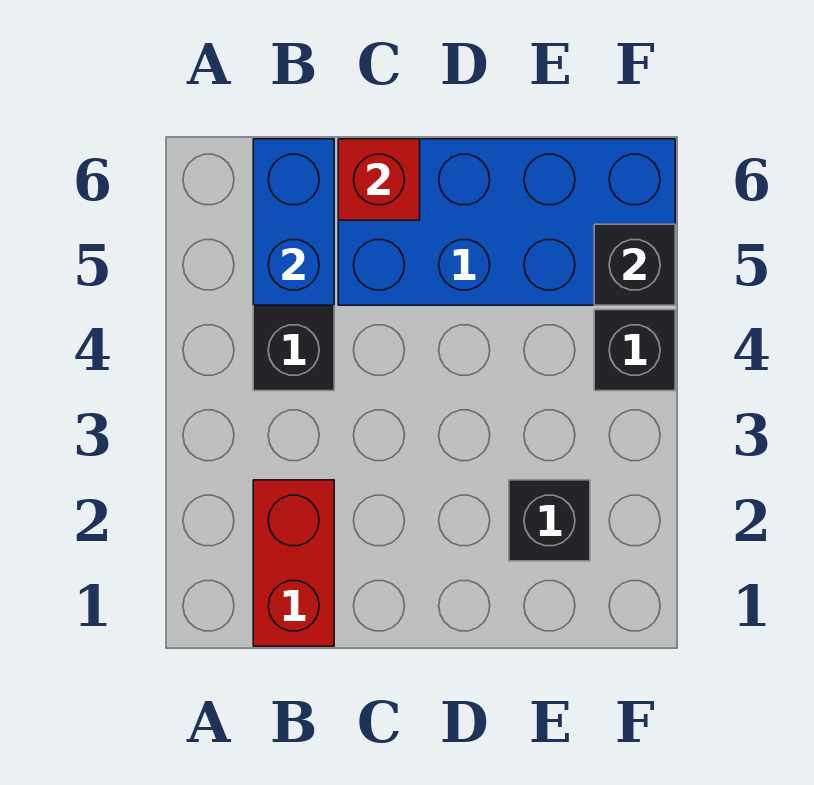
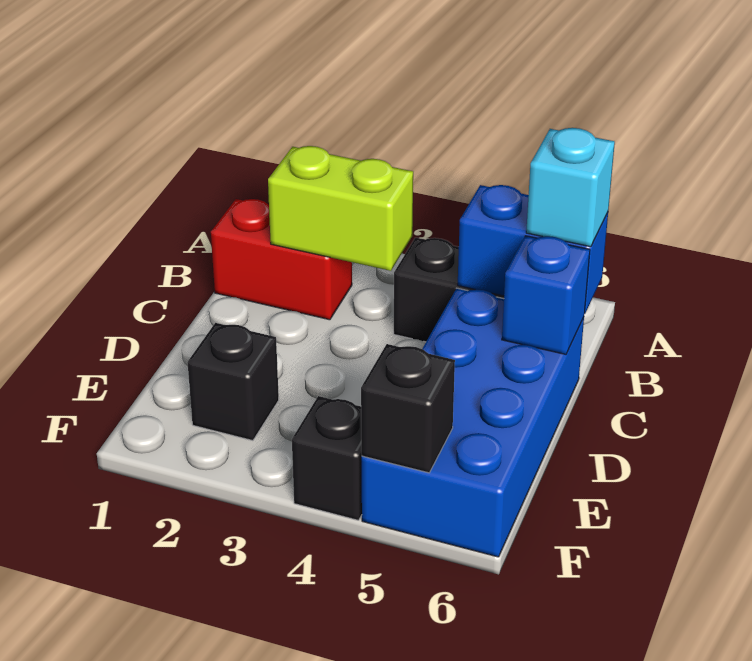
none -> lime 1x2 brick [268,146,413,271]
none -> cyan 1x1 brick [526,128,615,247]
red 1x1 brick [338,139,420,220] -> blue 1x1 brick [502,236,590,354]

